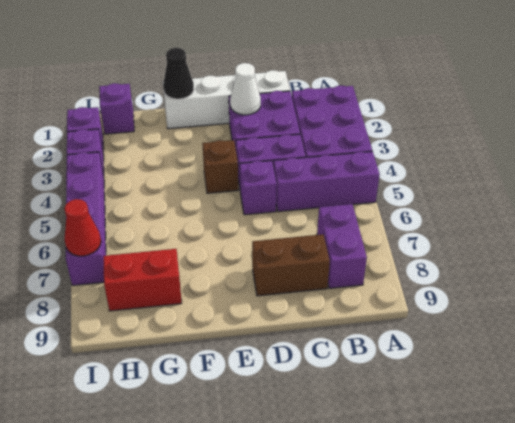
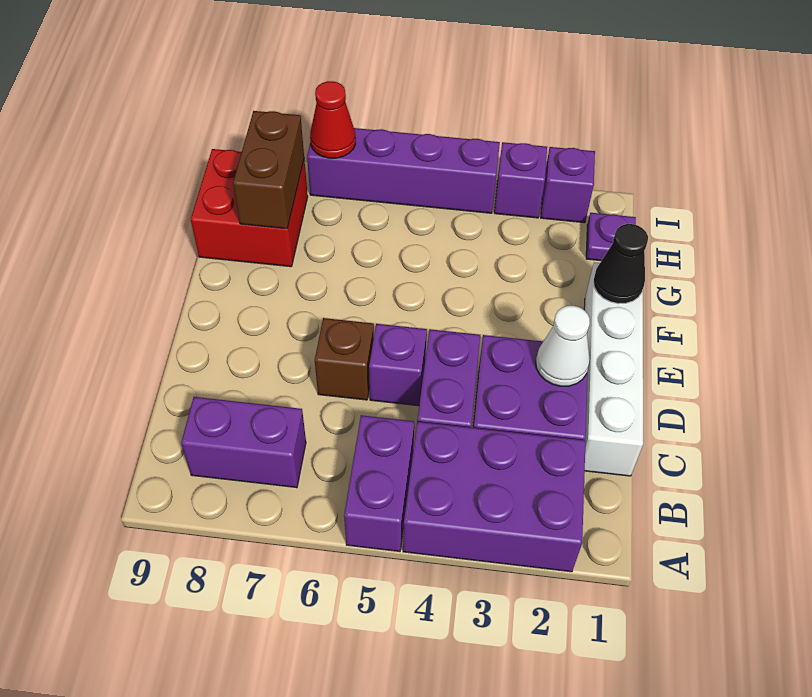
purple 1x3 brick [273,151,380,212] -> purple 1x2 brick [344,415,414,551]
brown 1x2 brick [252,234,330,296] -> brown 1x2 brick moved to [233,111,304,229]
brown 1x1 brick [202,140,238,193] -> brown 1x1 brick moved to [315,318,374,400]
red 1x2 brick [103,249,182,311] -> red 2x2 brick [191,149,308,267]
purple 1x1 brick [99,83,134,134] -> purple 1x1 plate [586,213,636,261]

